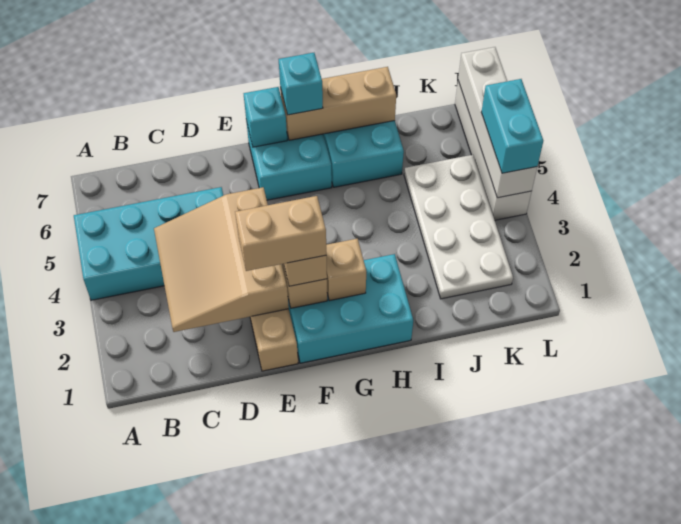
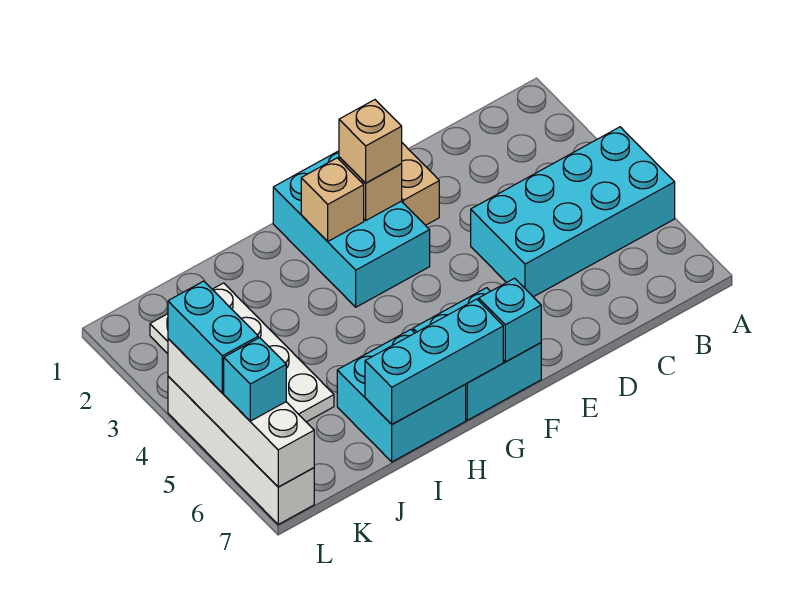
tan 3x3 slope [154,187,289,332] -> none
tan 1x2 brick [235,196,326,271] -> none
cyan 2x3 brick [288,254,413,363] -> cyan 2x3 brick turned to [273,151,430,307]
tan 1x3 brick [280,67,396,140] -> cyan 1x3 brick [365,299,503,424]
cyan 1x1 brick [279,53,323,115] -> cyan 1x1 brick moved to [224,338,286,421]

